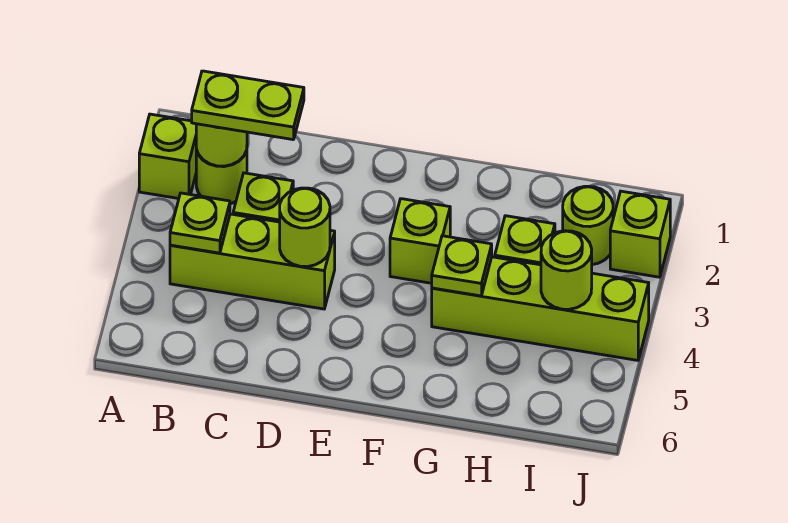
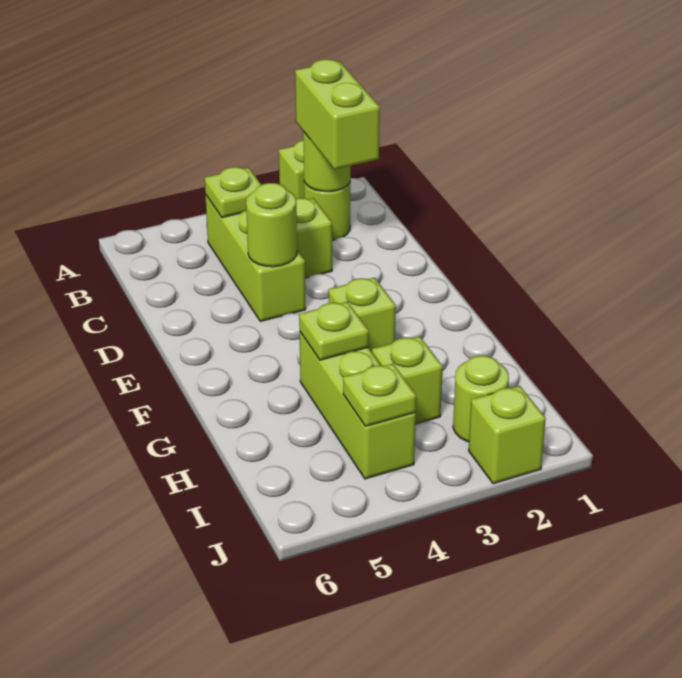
lime 1x2 plate [192,71,304,140] -> lime 1x2 brick [295,59,380,169]
lime 1x4 brick [432,257,649,360] -> lime 1x3 brick [300,332,416,479]
lime 1x1 round brick [541,231,592,309] -> lime 1x1 plate [343,364,416,426]

